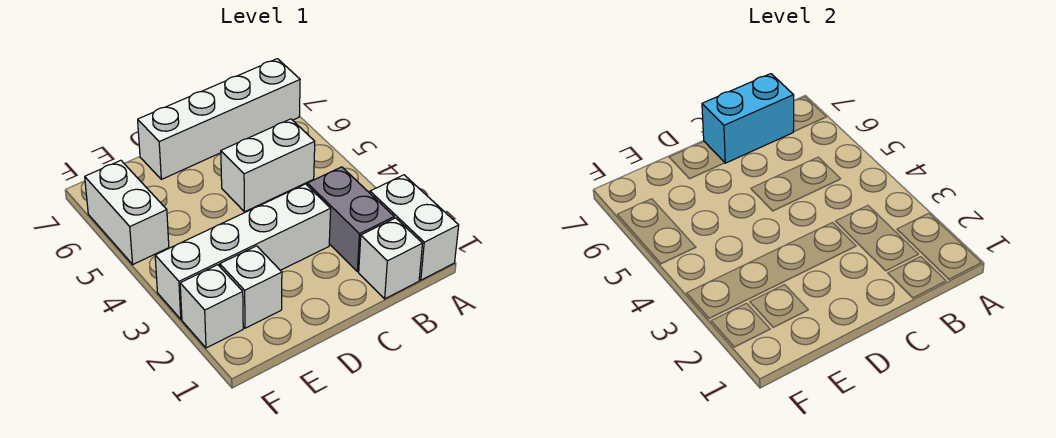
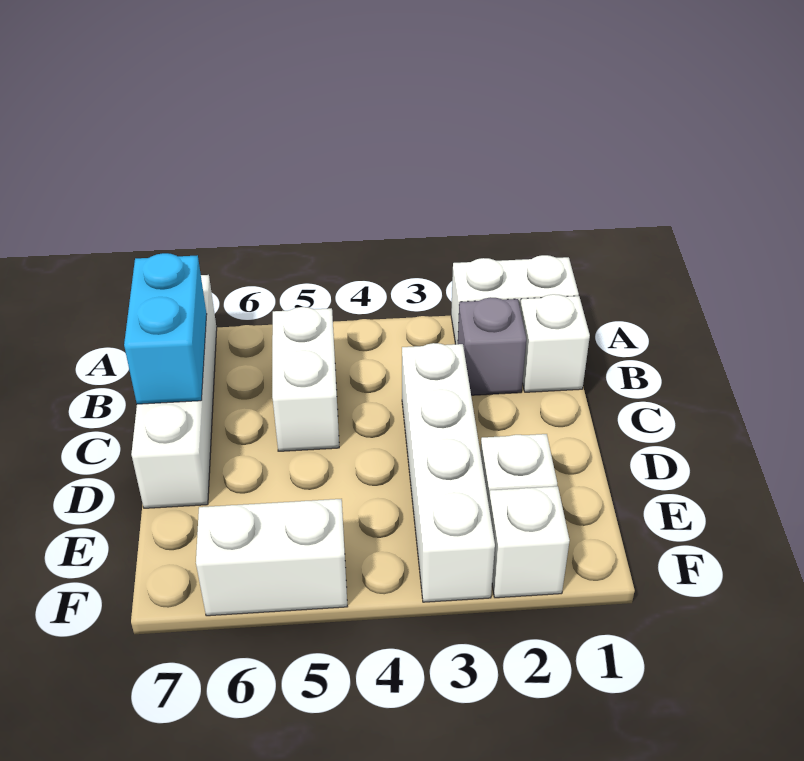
grey 1x2 brick [307,167,394,272] -> grey 1x1 brick [458,297,526,395]

